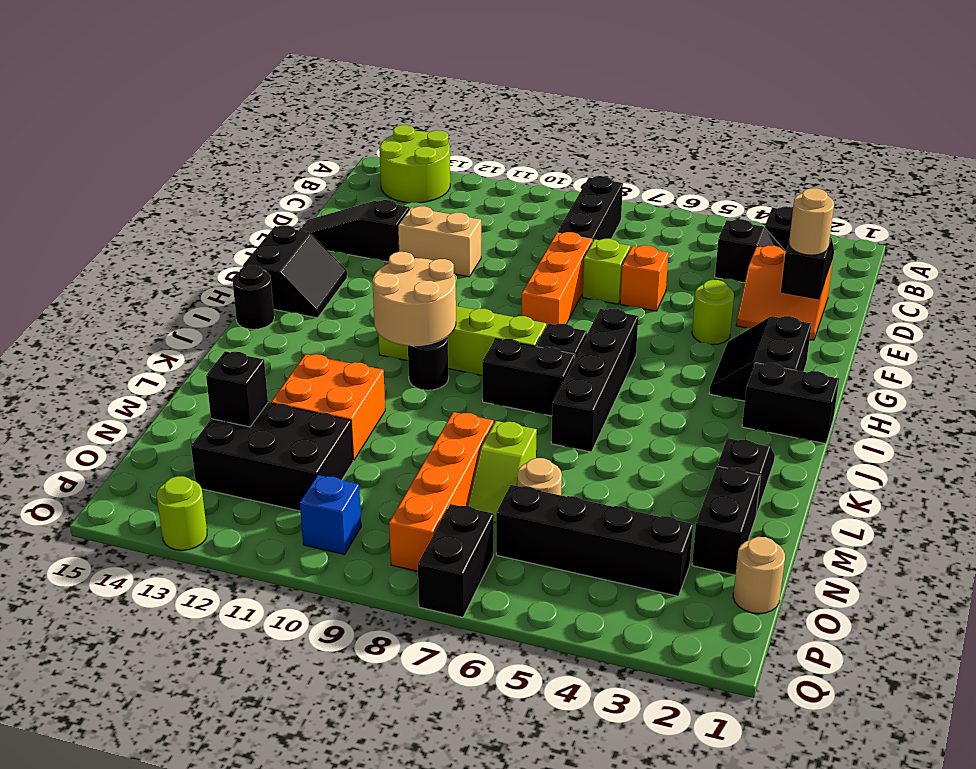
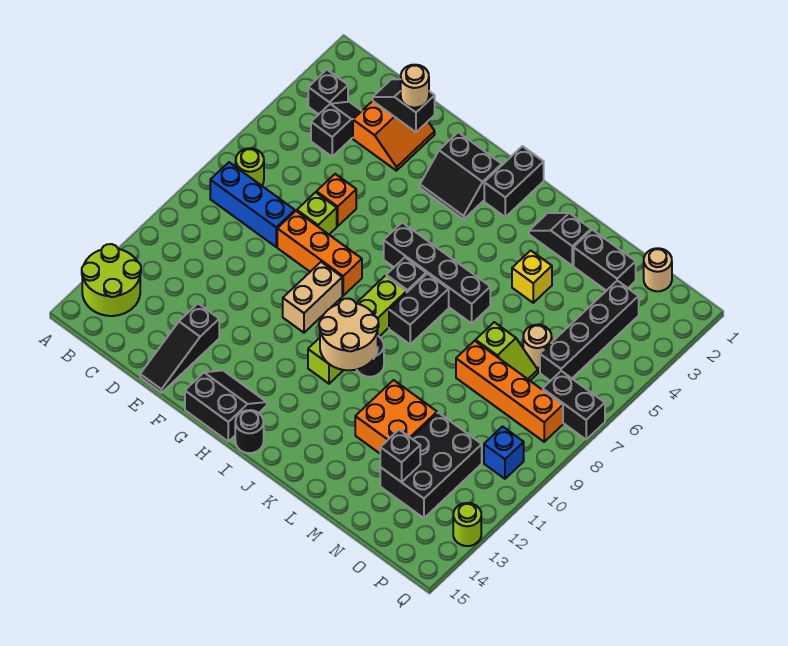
black 1x3 brick [557,176,623,242] -> blue 1x3 brick [210,162,295,247]
tan 1x2 brick [398,206,481,277] -> tan 1x2 brick moved to [283,262,342,333]
lime 1x1 round brick [692,280,734,345] -> lime 1x1 round brick moved to [235,148,264,186]
none -> yellow 1x1 brick [512,250,552,303]

